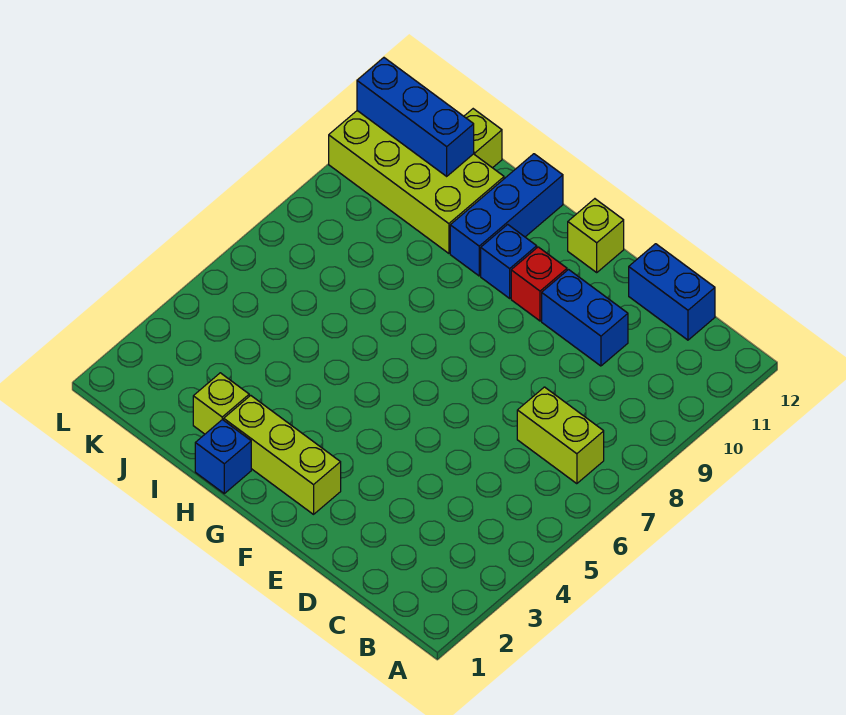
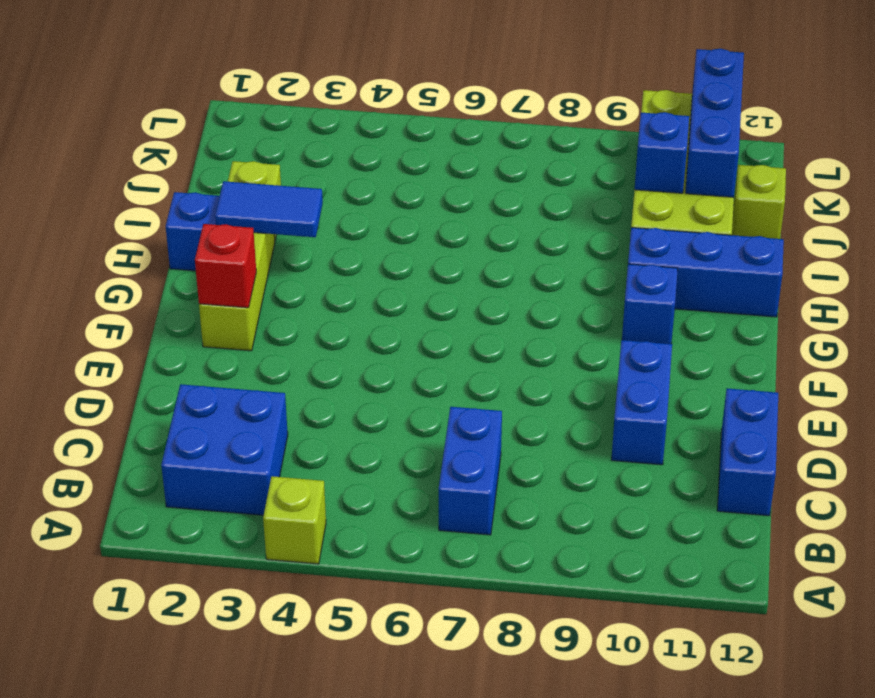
none -> blue 2x2 brick [161,384,288,515]
lime 1x2 brick [517,387,604,484] -> blue 1x2 brick [439,407,502,535]
red 1x1 brick [511,247,567,321] -> red 1x1 brick moved to [195,224,256,308]
lime 1x1 brick [568,199,624,272] -> lime 1x1 brick moved to [263,476,326,564]
none -> blue 1x2 tile [215,181,323,237]
none -> blue 1x1 brick [635,112,689,193]

